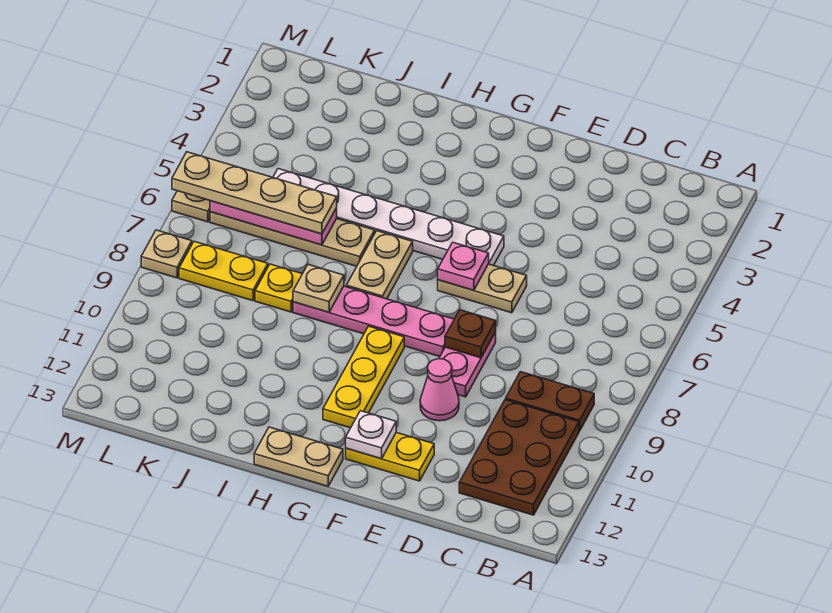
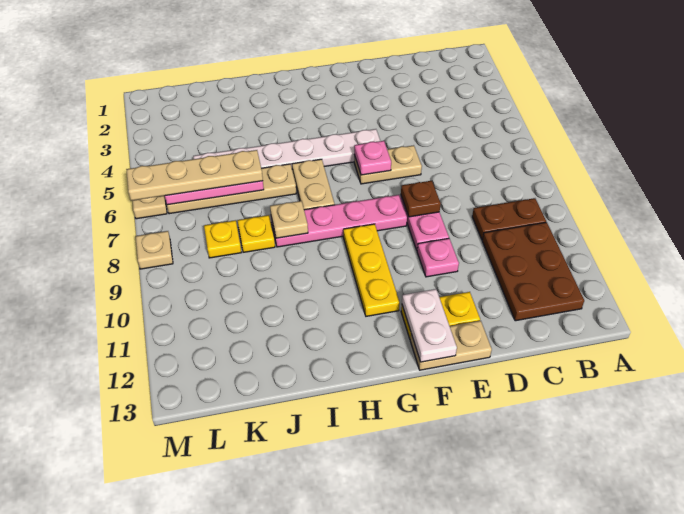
pink 1x1 cone [420,359,459,421] -> pink 1x1 plate [417,238,459,277]
white 1x1 plate [346,411,396,459] -> white 1x2 plate [402,289,457,362]
tan 1x2 plate [254,427,343,486] -> tan 1x2 plate moved to [410,321,492,370]
yellow 1x2 plate [179,241,268,301] -> yellow 1x1 plate [204,220,241,258]

